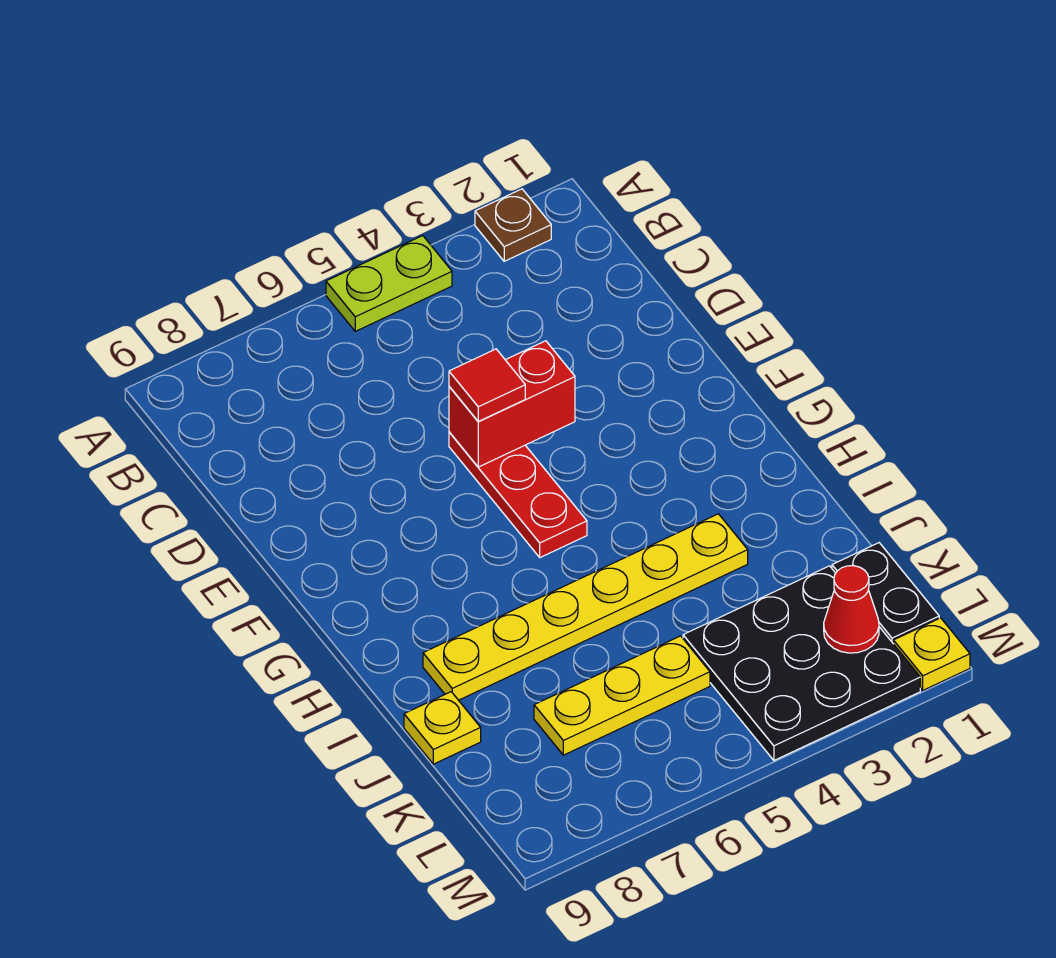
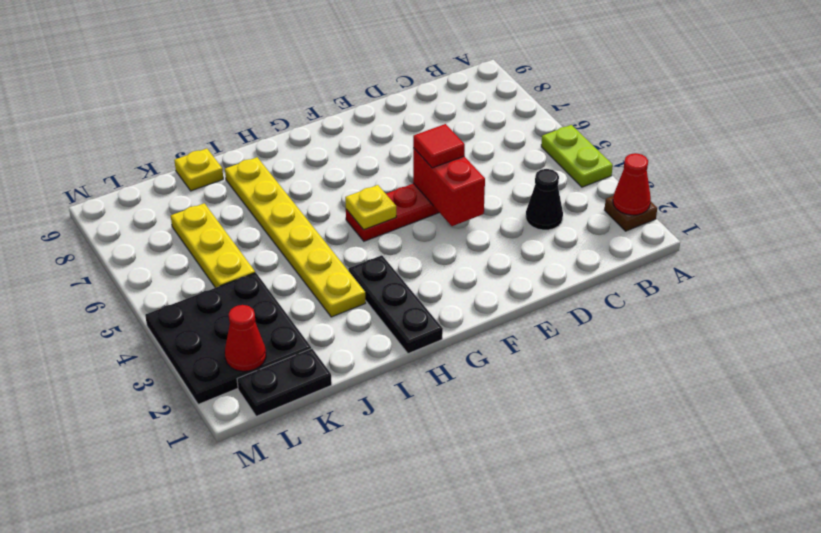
none -> red 1x1 cone [613,153,651,215]
none -> black 1x1 cone [526,169,563,230]
none -> black 1x3 plate [348,255,443,354]
yellow 1x1 plate [894,618,970,690] -> yellow 1x1 plate moved to [345,185,396,230]

